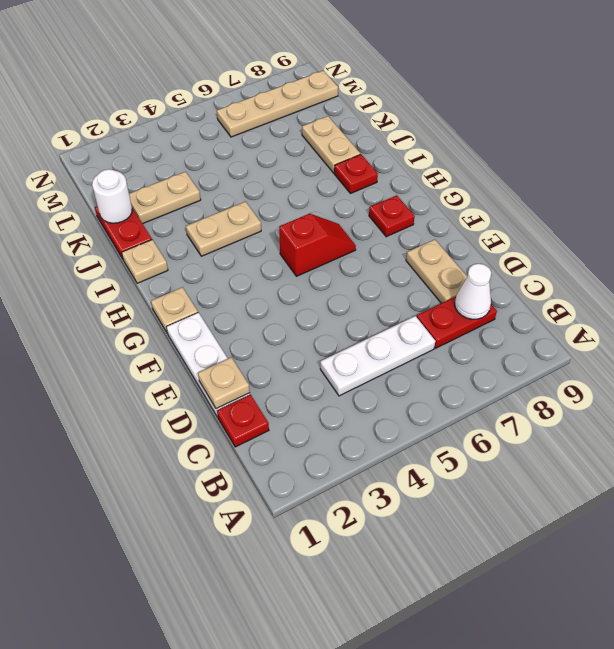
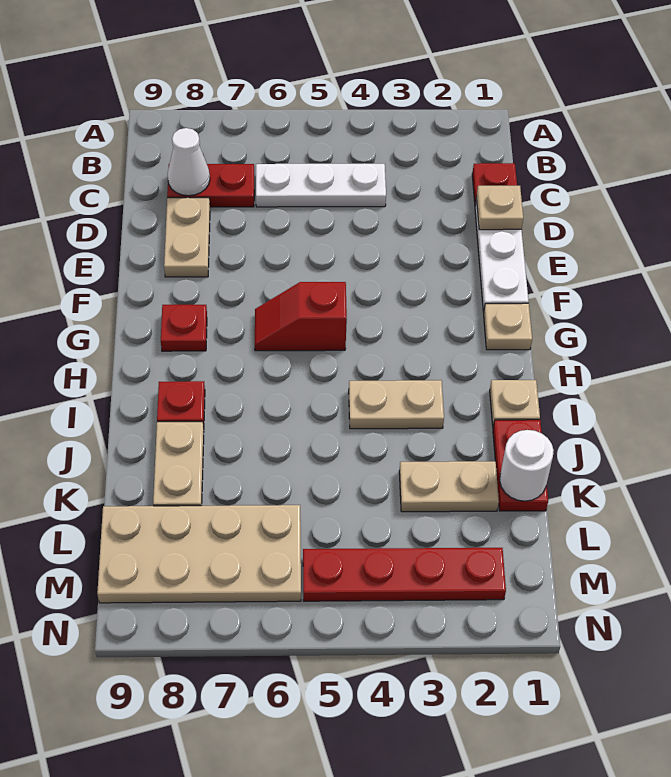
none -> red 1x4 plate [303,548,506,601]
tan 1x4 plate [217,71,338,137] -> tan 2x4 plate [97,505,301,603]

